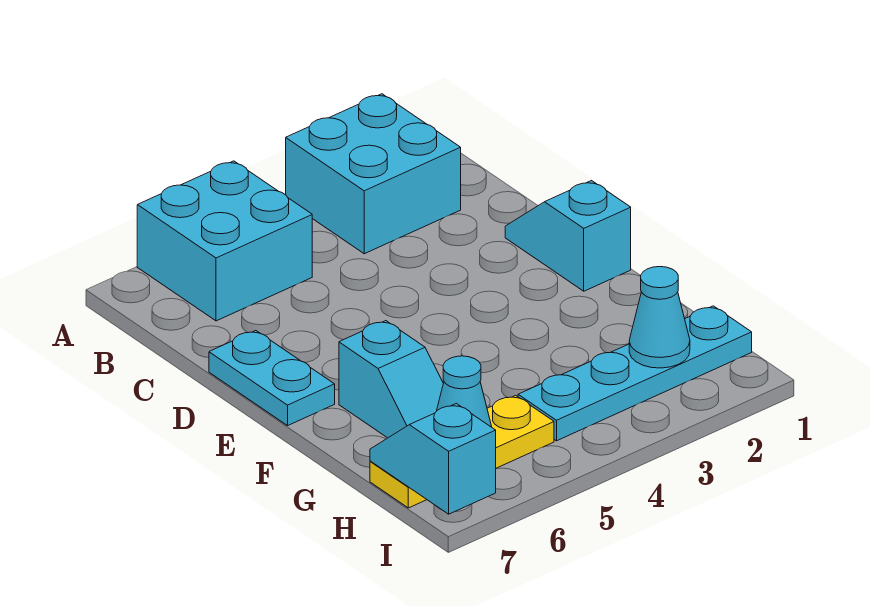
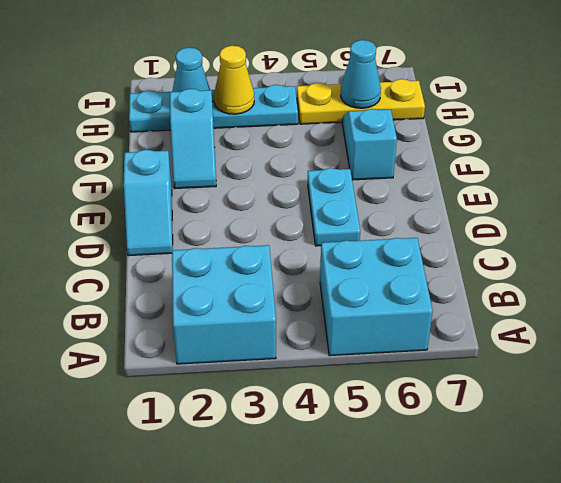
cyan 1x2 plate [209,331,335,426] -> cyan 1x2 plate moved to [308,168,360,246]
none -> yellow 1x1 cone [214,46,254,114]
cyan 1x2 slope [370,403,496,514] -> cyan 1x2 slope moved to [170,89,216,189]

